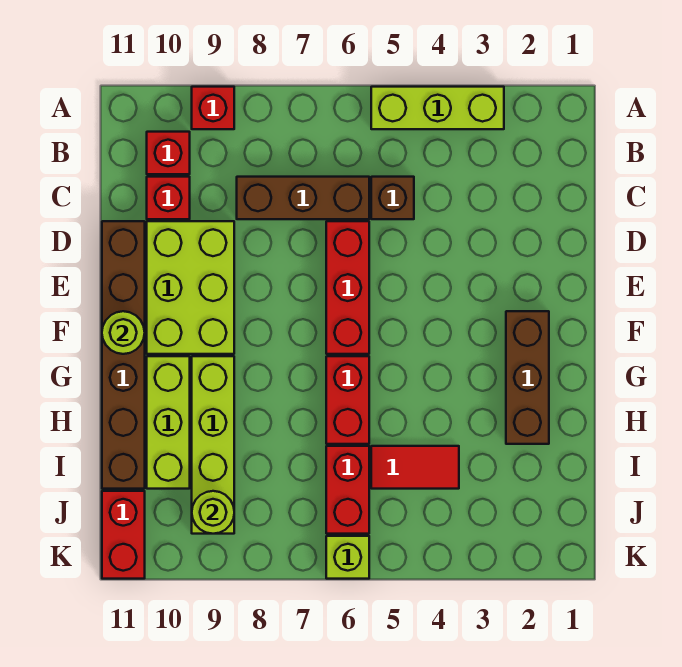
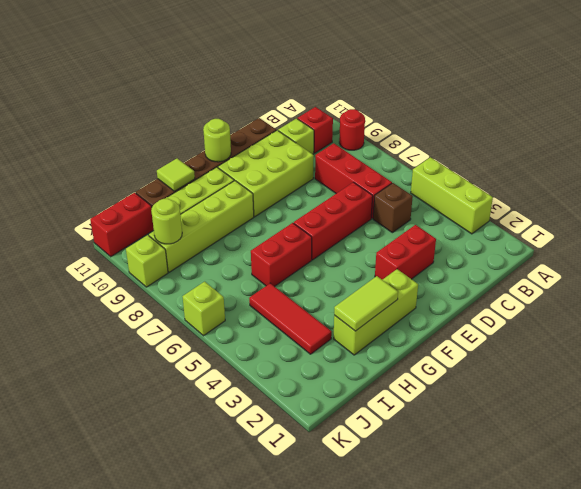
red 1x1 brick [192,87,234,129] -> red 1x1 round brick [339,109,365,150]
brown 1x3 brick [237,177,369,219] -> red 1x3 brick [315,143,392,218]
red 1x1 brick [147,177,190,219] -> lime 1x1 brick [278,119,314,154]
brown 1x3 brick [506,311,549,444] -> lime 1x3 brick [334,269,418,355]
none -> lime 1x2 tile [334,276,398,331]
none -> lime 1x1 tile [157,158,195,191]
red 1x2 tile [371,446,459,489] -> red 1x3 tile [249,283,332,354]
red 1x2 brick [326,446,369,534] -> red 1x2 brick moved to [375,225,436,280]
none -> lime 1x1 brick [126,235,168,287]

